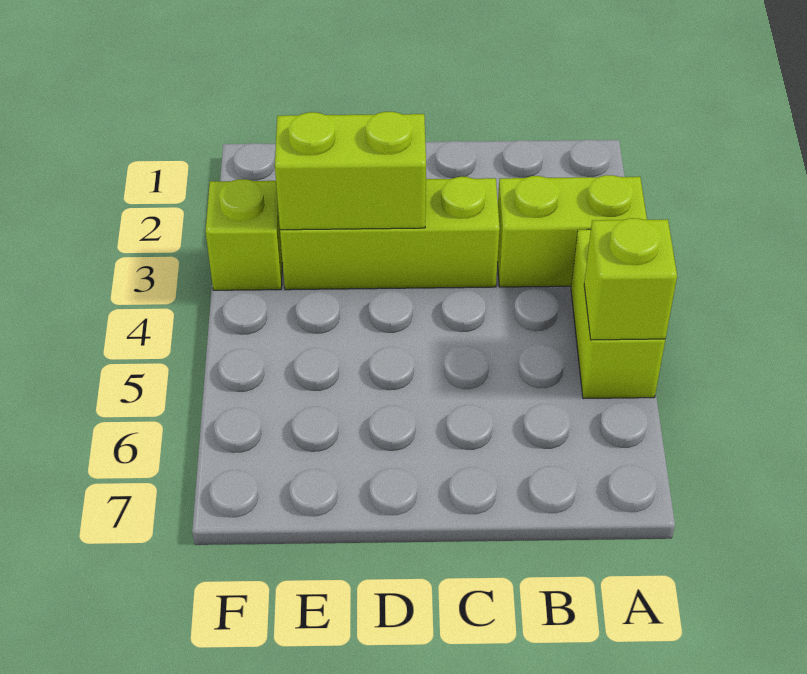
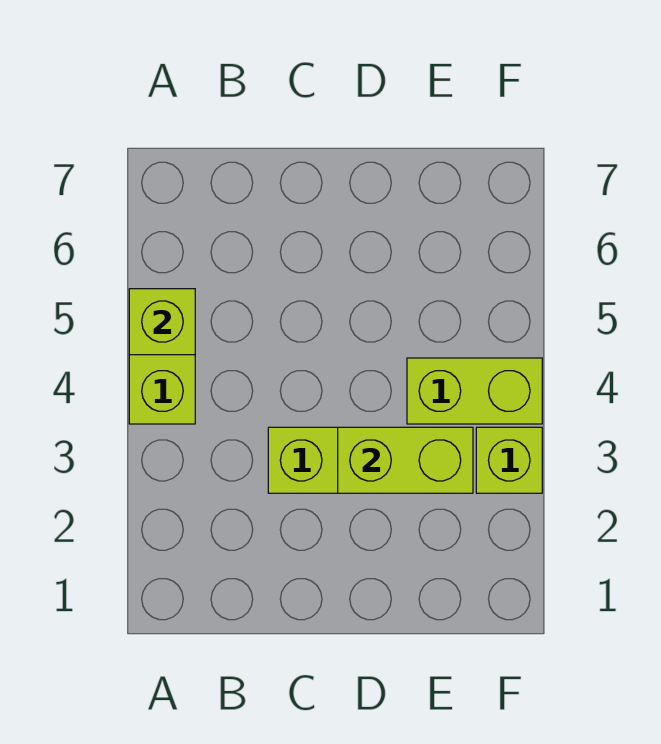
lime 1x2 brick [497,175,647,287] -> lime 1x2 brick moved to [407,358,542,424]

